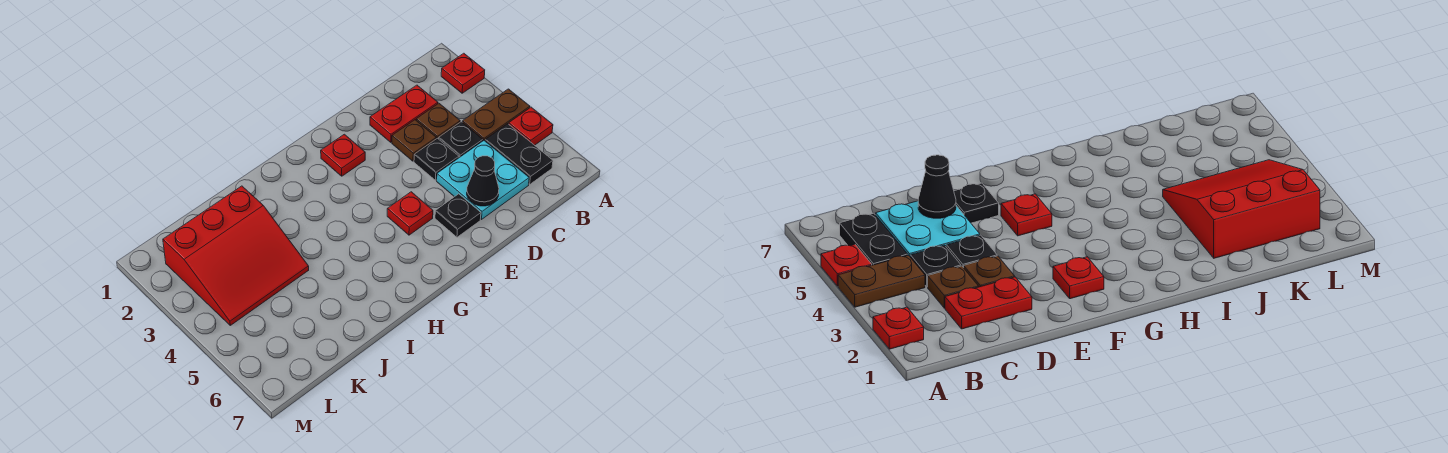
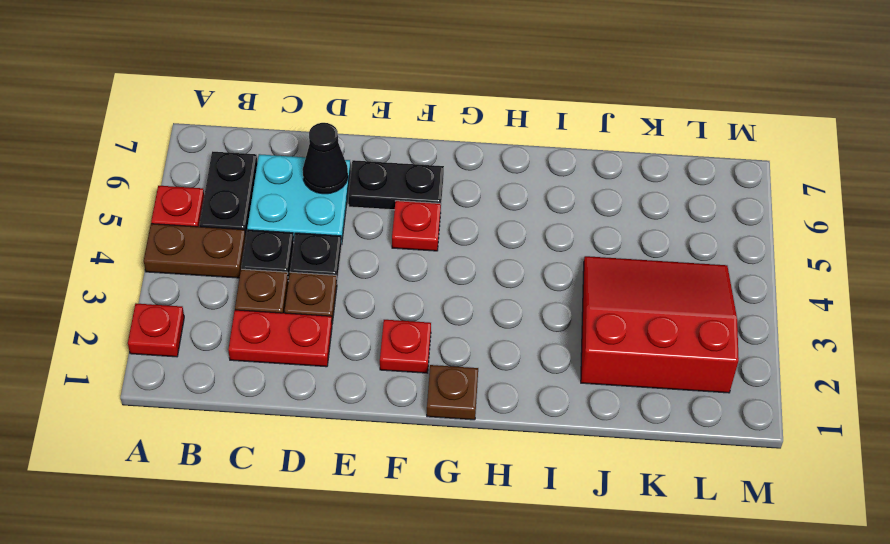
black 1x1 plate [435,194,481,237] -> black 1x2 plate [348,160,444,210]
none -> brown 1x1 plate [427,365,478,420]

